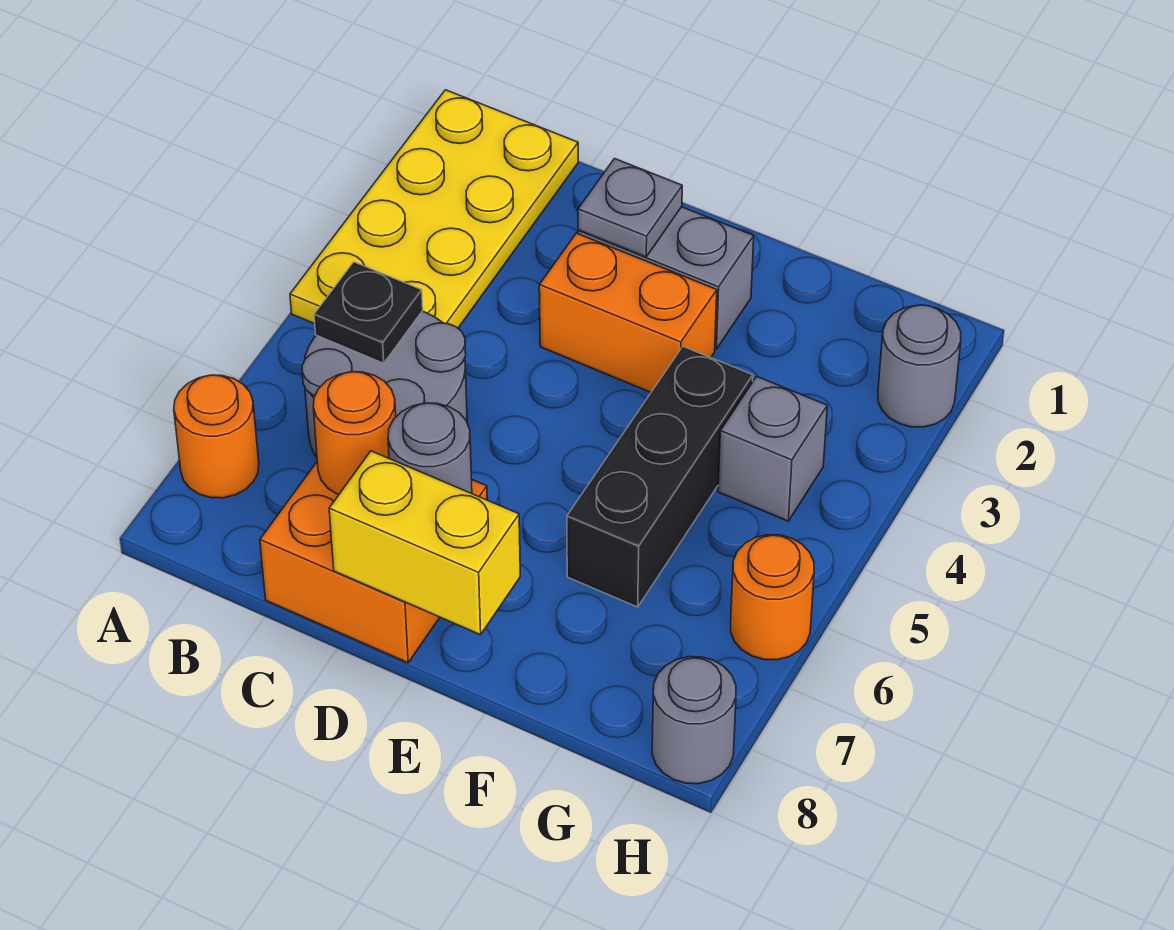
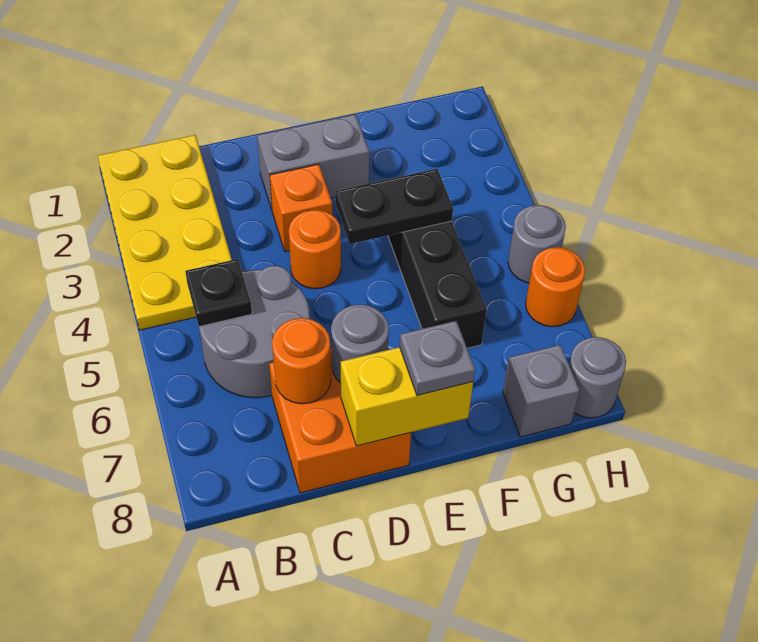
orange 1x1 round brick [174,375,259,498] -> orange 1x1 round brick moved to [289,210,341,289]
grey 1x1 plate [578,159,682,257] -> grey 1x1 plate moved to [400,321,475,395]
orange 1x2 brick [539,233,717,392] -> orange 1x1 brick [270,164,332,252]
none -> black 1x2 plate [335,169,453,244]
grey 1x1 brick [718,376,827,521] -> grey 1x1 brick moved to [503,345,580,437]
grey 1x1 round brick [878,305,961,427] -> grey 1x1 round brick moved to [508,205,566,283]

